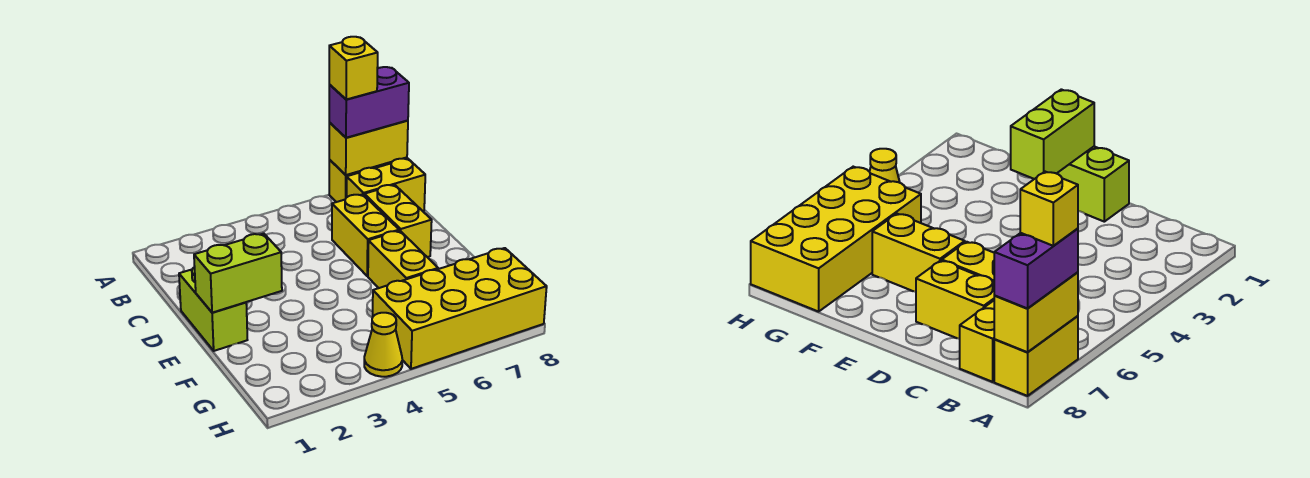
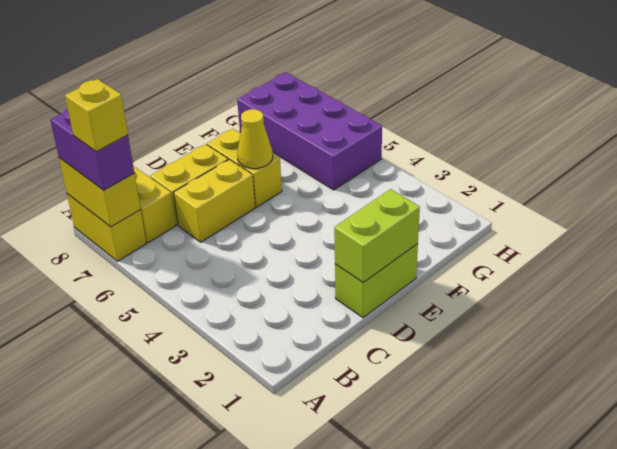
lime 1x2 brick [194,233,282,313] -> lime 1x2 brick turned to [334,189,420,283]
yellow 1x2 brick [368,231,438,288] -> yellow 1x2 brick turned to [207,129,282,207]
yellow 2x4 brick [373,248,547,369] -> purple 2x4 brick [237,72,382,190]
yellow 1x1 cone [364,313,402,377] -> yellow 1x1 cone moved to [237,109,273,169]

